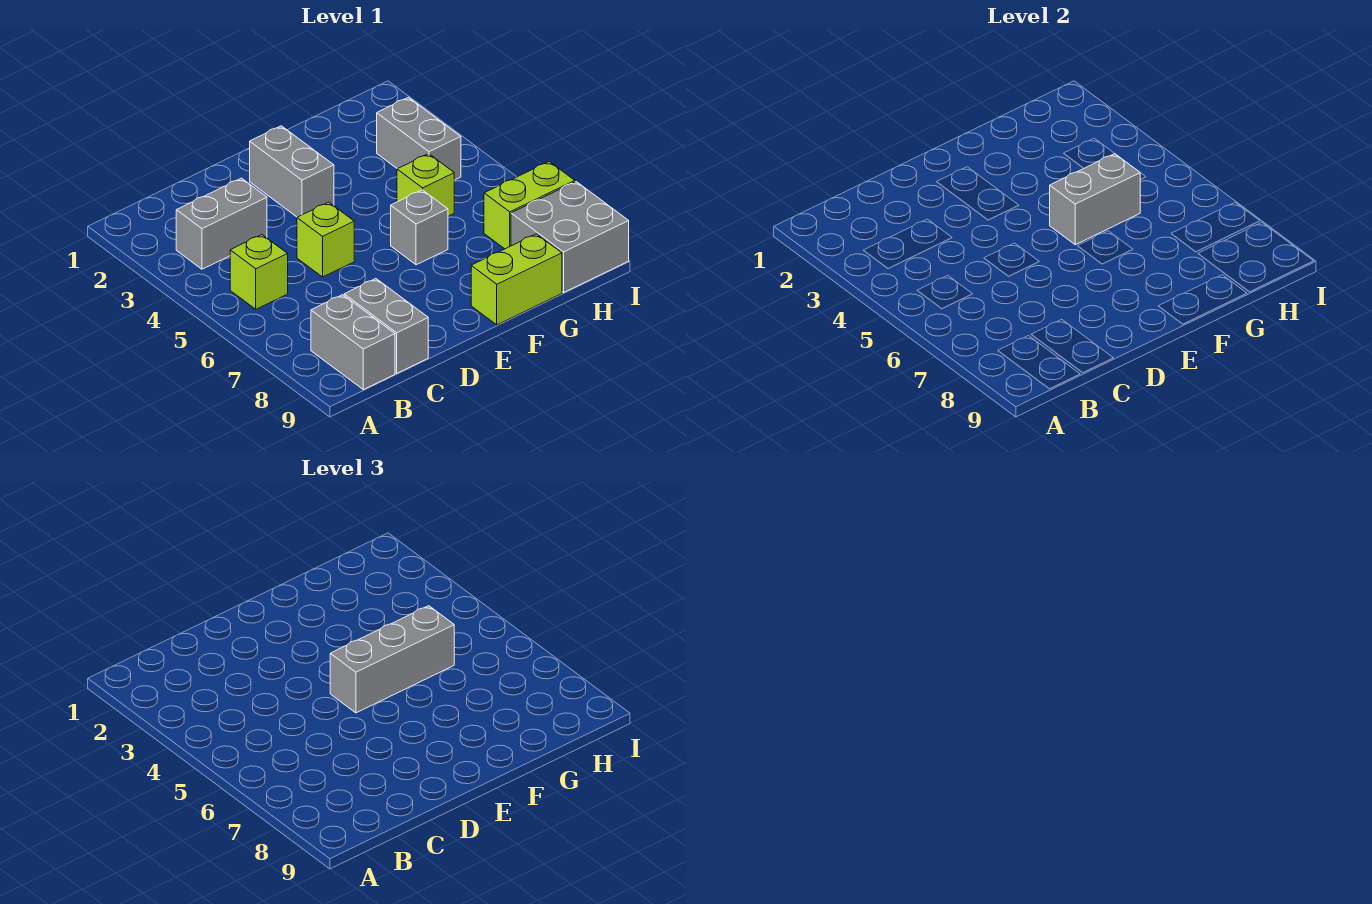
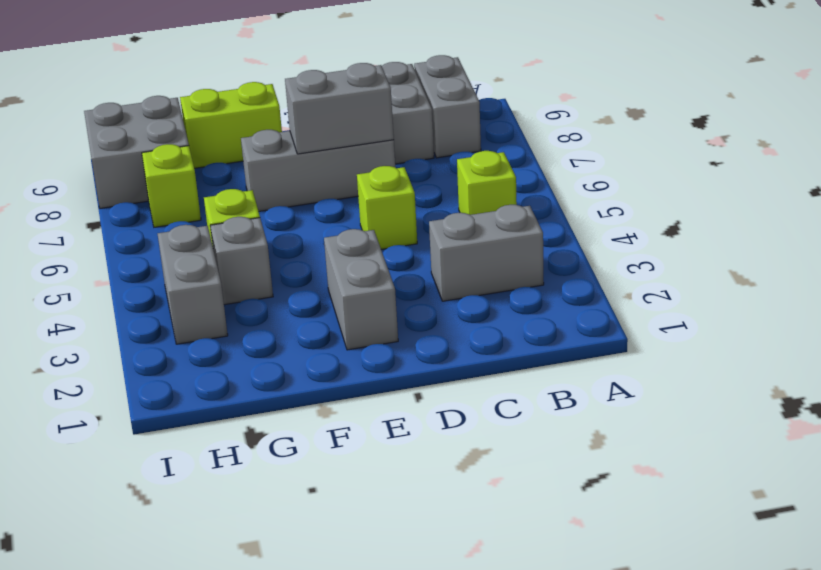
grey 1x3 brick [330,606,454,713] -> grey 1x3 brick moved to [241,130,395,211]
grey 1x2 brick [1050,154,1141,245] -> grey 1x2 brick moved to [285,63,394,154]
grey 1x1 brick [391,190,448,265] -> grey 1x1 brick moved to [210,217,273,305]
lime 1x2 brick [484,162,575,249] -> lime 1x1 brick [142,144,201,227]

